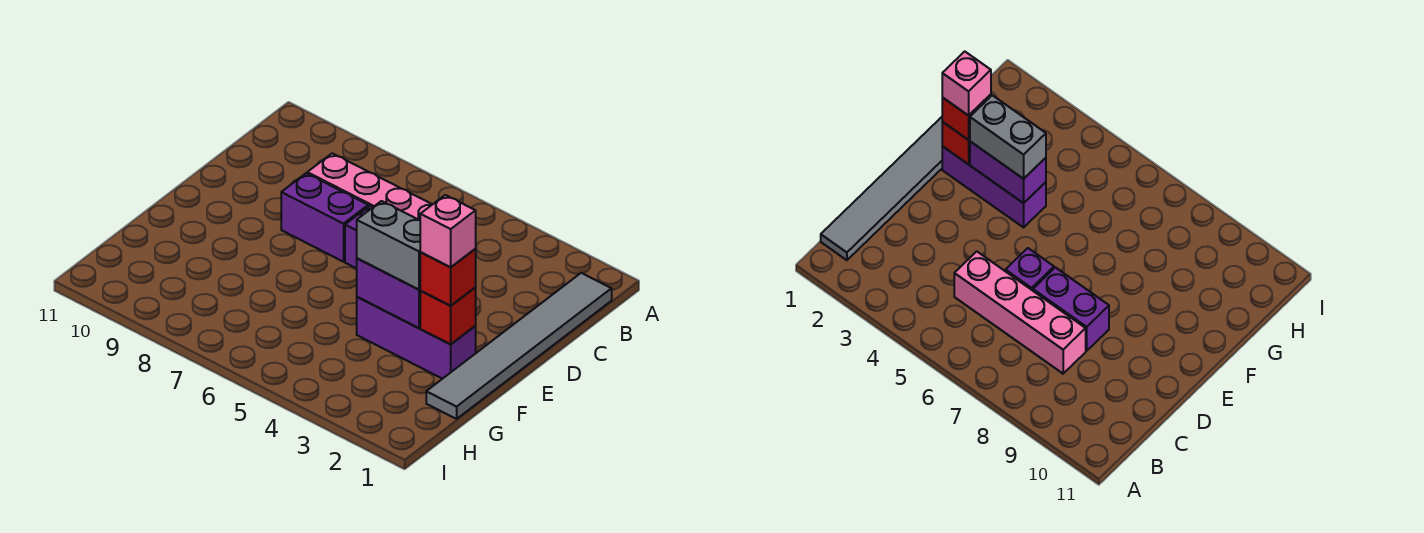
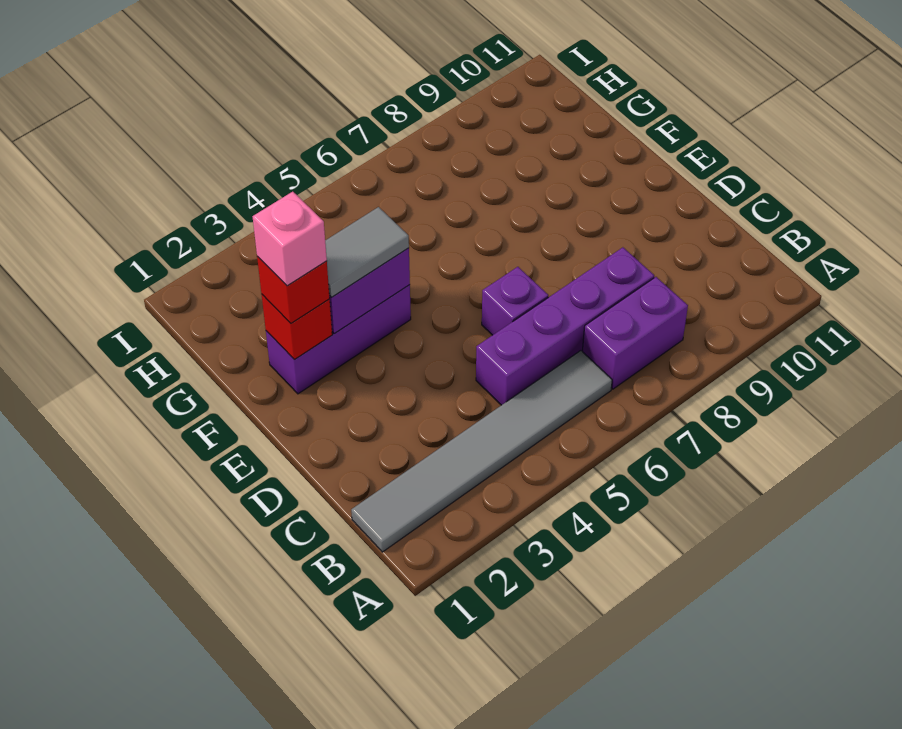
grey 1x6 tile [426,273,612,419] -> grey 1x6 tile turned to [351,351,612,552]
pink 1x4 brick [307,153,432,220] -> purple 1x4 brick [476,247,654,405]
purple 1x2 brick [281,173,368,262] -> purple 1x2 brick moved to [582,277,688,389]
grey 1x2 brick [357,201,421,289] -> grey 1x2 tile [325,207,409,297]

